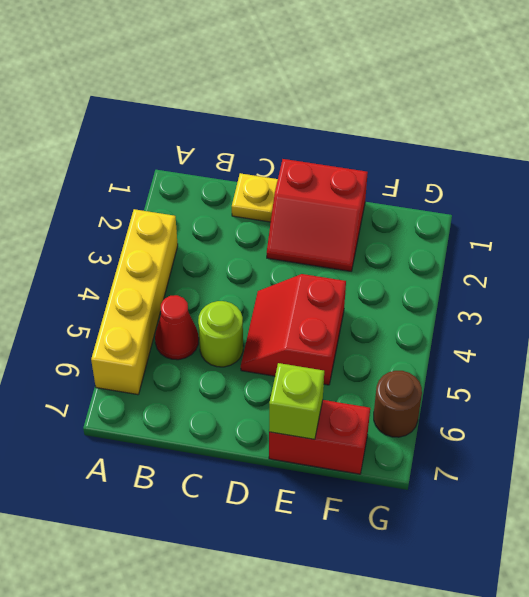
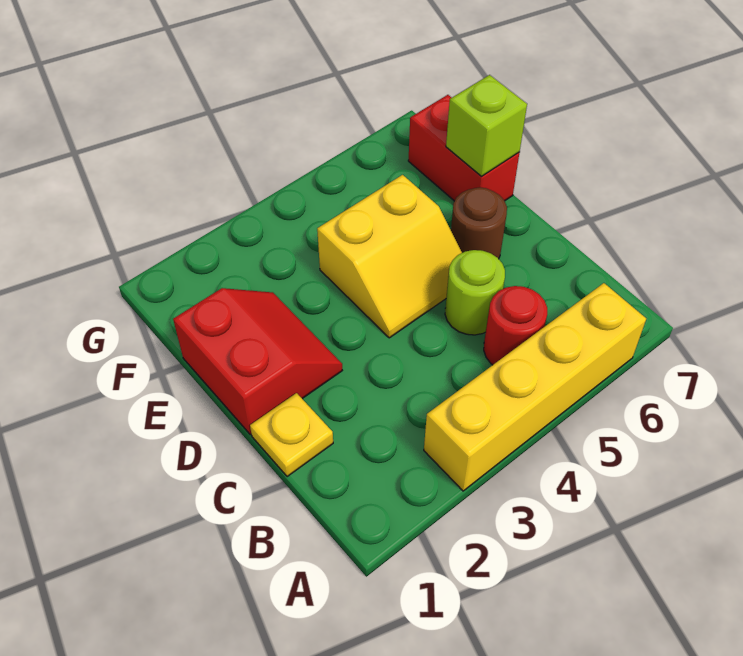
red 1x1 cone [155,295,199,360] -> red 1x1 round brick [484,286,547,365]
red 2x2 slope [241,274,346,385] -> yellow 2x2 slope [317,175,462,338]
brown 1x1 round brick [374,371,422,437] -> brown 1x1 round brick moved to [451,187,507,259]

